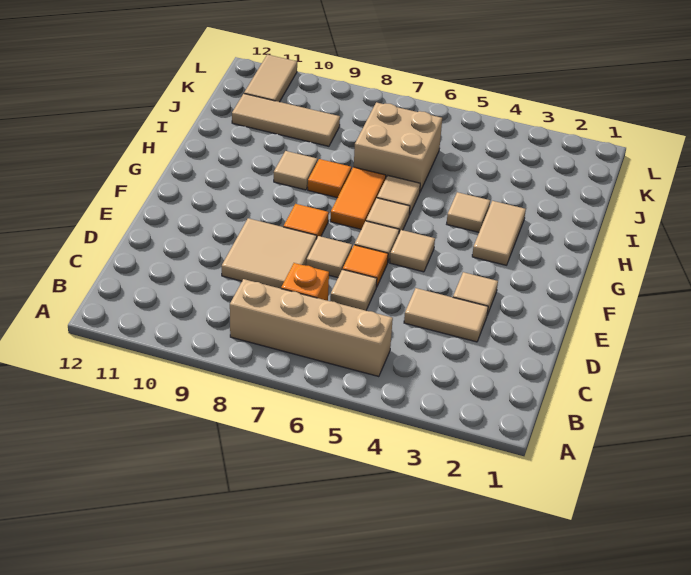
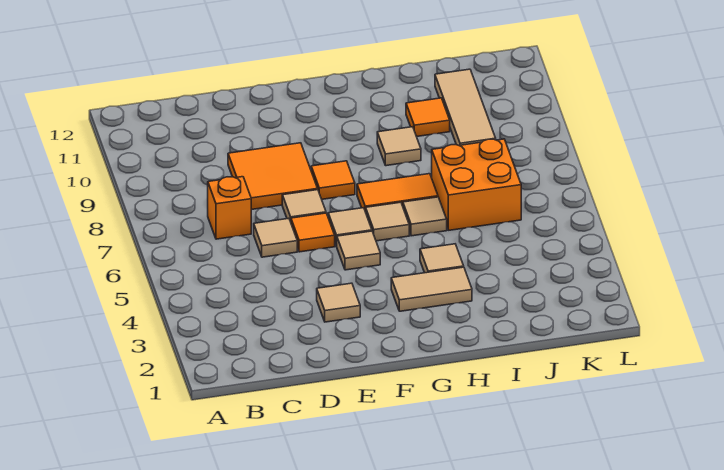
tan 1x4 brick [230,279,393,377] -> none
tan 1x2 tile [404,288,488,342] -> none
tan 2x2 tile [222,218,317,289] -> orange 2x2 tile [228,143,318,210]
orange 1x1 tile [308,159,351,198] -> orange 1x1 tile moved to [406,98,450,137]
tan 2x2 brick [354,102,442,192] -> orange 2x2 brick [432,139,521,230]
tan 1x2 tile [244,55,297,102] -> none

